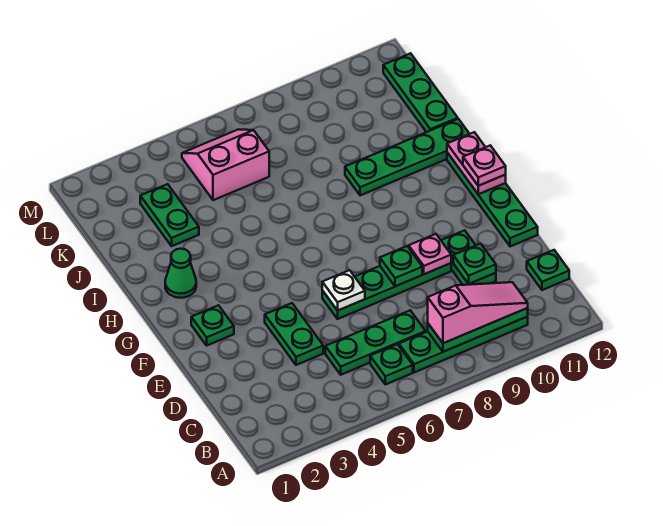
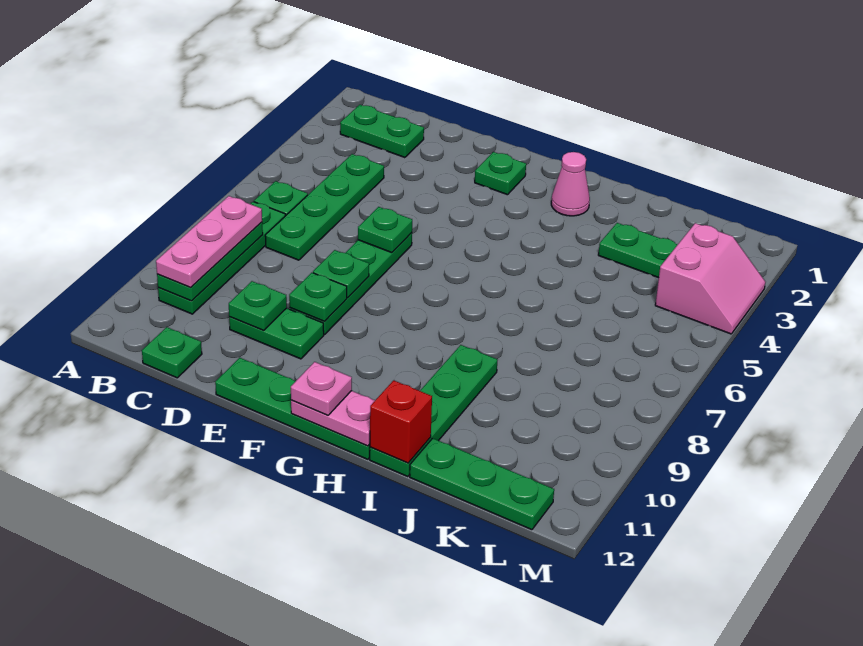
pink 1x3 slope [428,282,528,343] -> pink 1x3 plate [156,196,262,288]
green 1x3 plate [325,310,426,375] -> green 1x4 plate [265,154,384,260]
green 1x2 plate [265,303,323,365] -> green 1x2 plate moved to [340,105,424,158]
white 1x1 plate [322,270,365,311] -> green 1x1 plate [358,207,412,253]
pink 1x1 plate [409,234,451,274] -> green 1x1 plate [289,273,347,322]
green 1x1 cone [165,249,196,298] -> pink 1x1 cone [551,152,590,216]
none -> red 1x1 brick [370,380,432,463]
pink 2x2 slope [182,129,269,200] -> pink 2x2 slope moved to [655,223,765,334]

